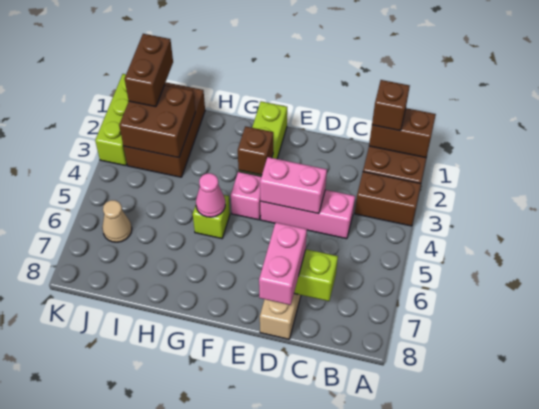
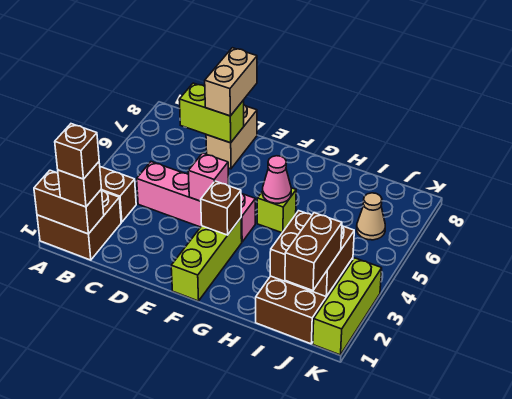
none -> brown 1x1 brick [55,124,99,179]
pink 1x2 brick [260,157,327,214] -> pink 1x1 brick [188,153,228,201]
pink 1x2 brick [259,223,307,305] -> tan 1x2 brick [205,48,257,116]

